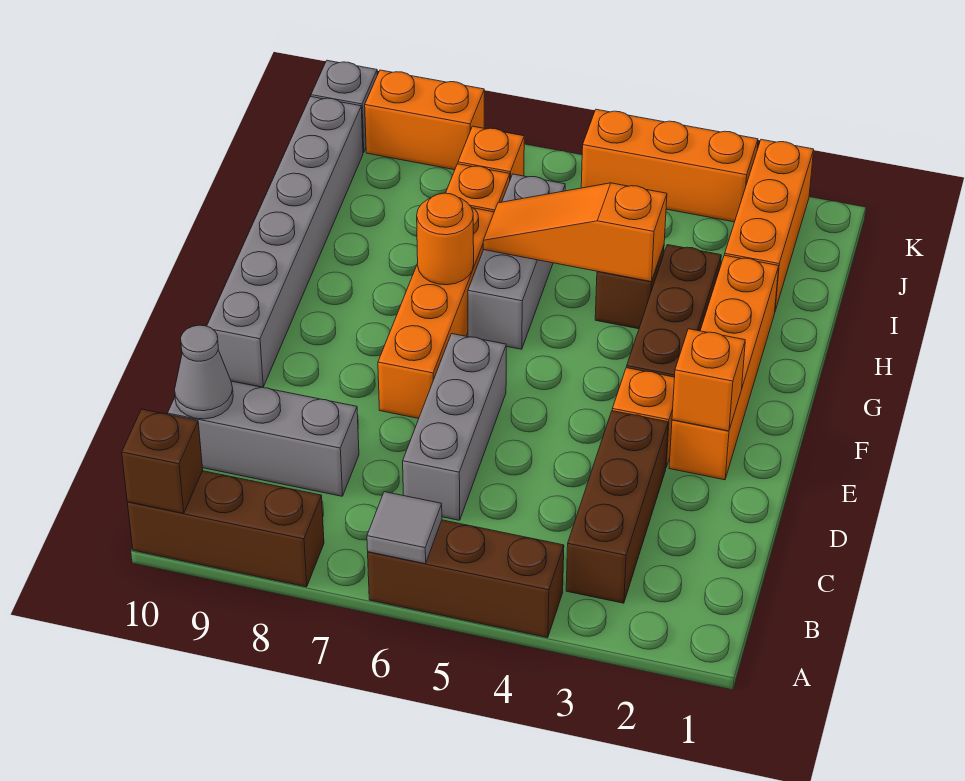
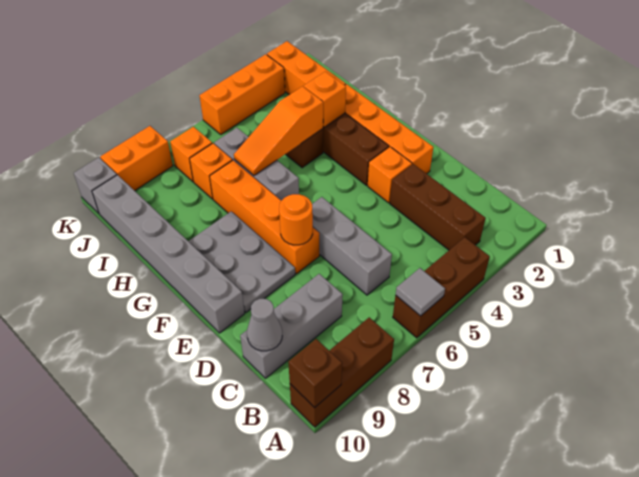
orange 1x1 brick [672,329,745,431] -> orange 1x1 brick moved to [304,71,346,127]
none -> grey 2x3 plate [189,211,295,313]
orange 1x1 round brick [417,193,474,285] -> orange 1x1 round brick moved to [279,194,313,245]

